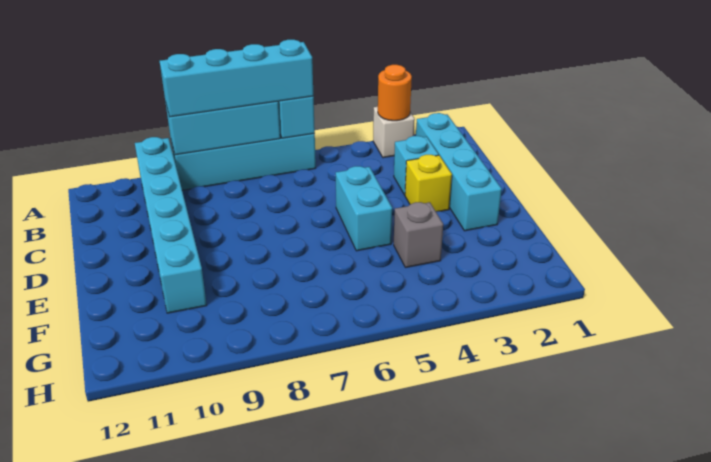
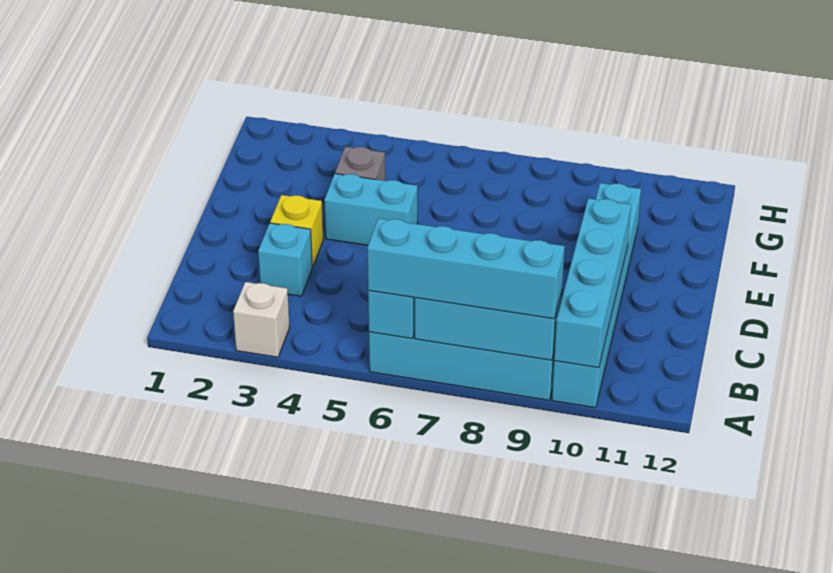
orange 1x1 round brick [378,65,412,121] -> none
cyan 1x4 brick [416,113,502,231] -> cyan 1x4 brick moved to [554,198,631,368]
cyan 1x2 brick [336,166,392,251] -> cyan 1x2 brick turned to [324,174,418,245]

